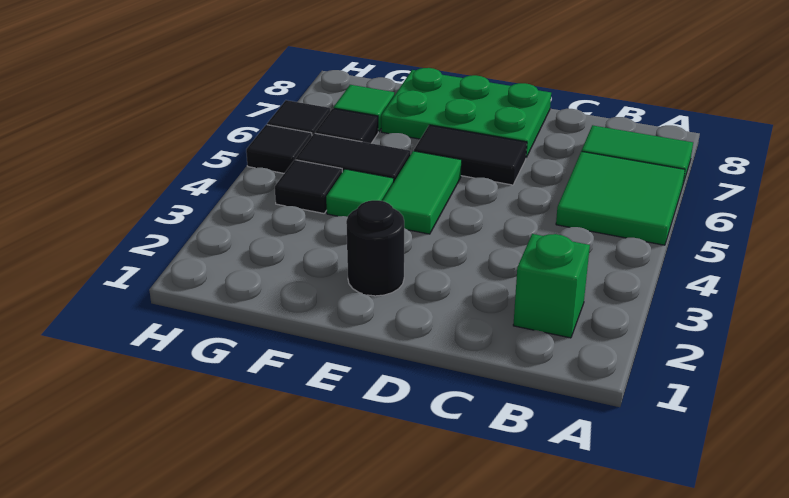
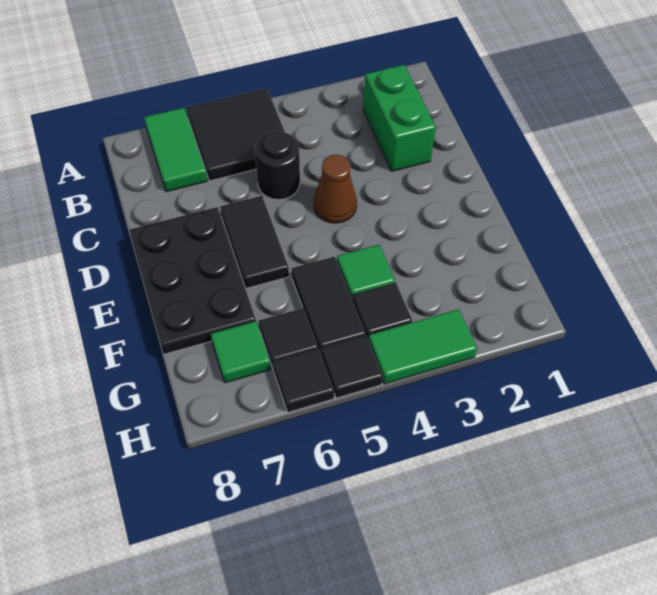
green 2x2 tile [556,151,685,245] -> black 2x2 tile [186,88,285,181]
green 1x1 brick [513,234,590,338] -> green 1x2 brick [363,65,436,171]
none -> brown 1x1 cone [314,155,357,223]
green 2x3 plate [381,68,551,157] -> black 2x3 plate [129,207,256,354]
black 1x1 round brick [346,200,404,296] -> black 1x1 round brick moved to [255,131,300,200]
green 1x2 tile [383,151,462,234] -> green 1x2 tile moved to [368,309,477,384]

